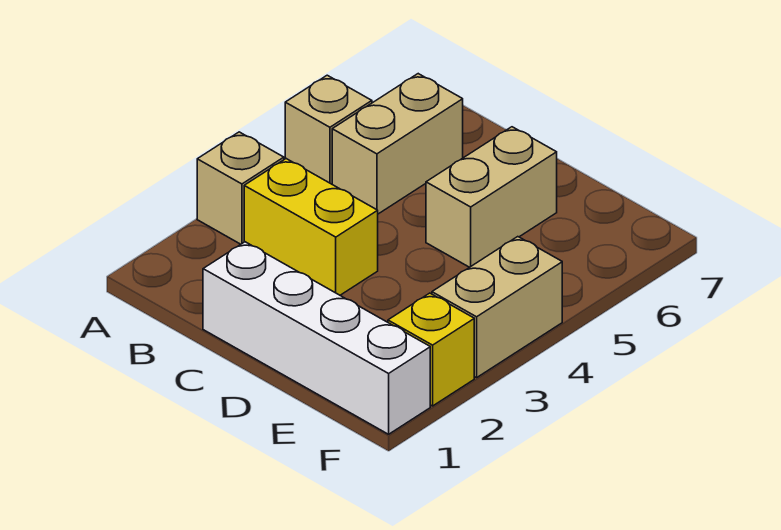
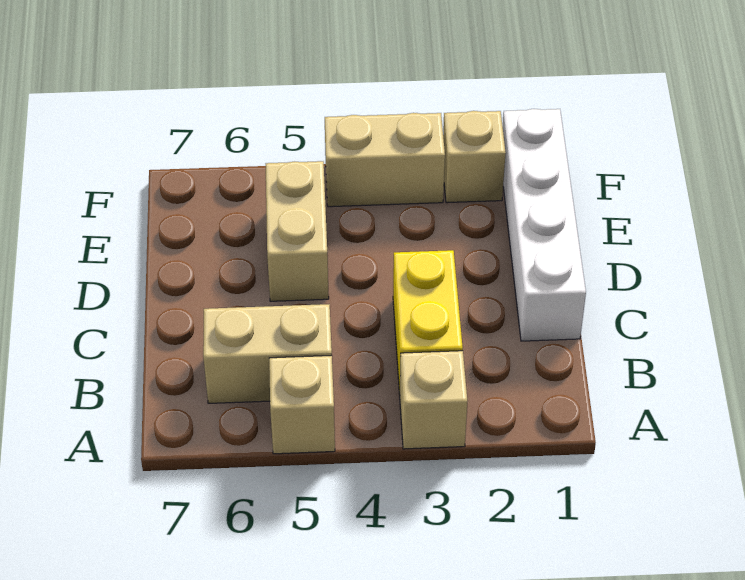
tan 1x2 brick [426,127,557,267] -> tan 1x2 brick turned to [266,161,329,301]
yellow 1x1 brick [388,293,474,406] -> tan 1x1 brick [443,111,506,203]

